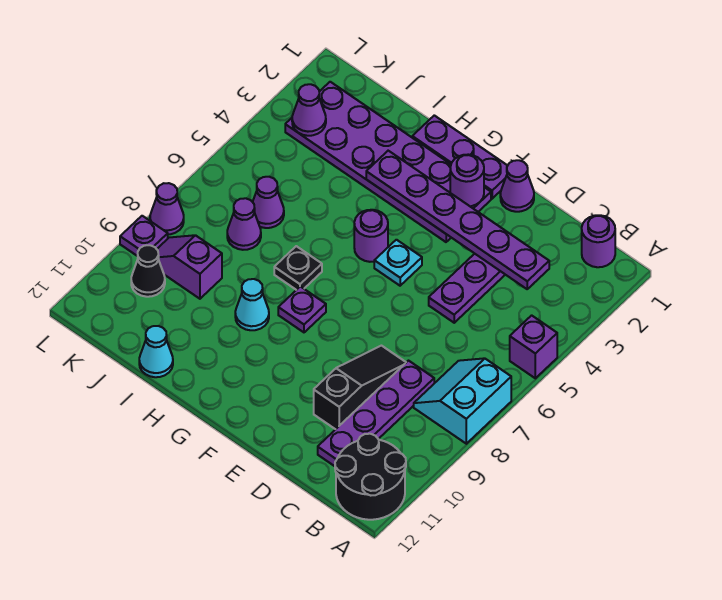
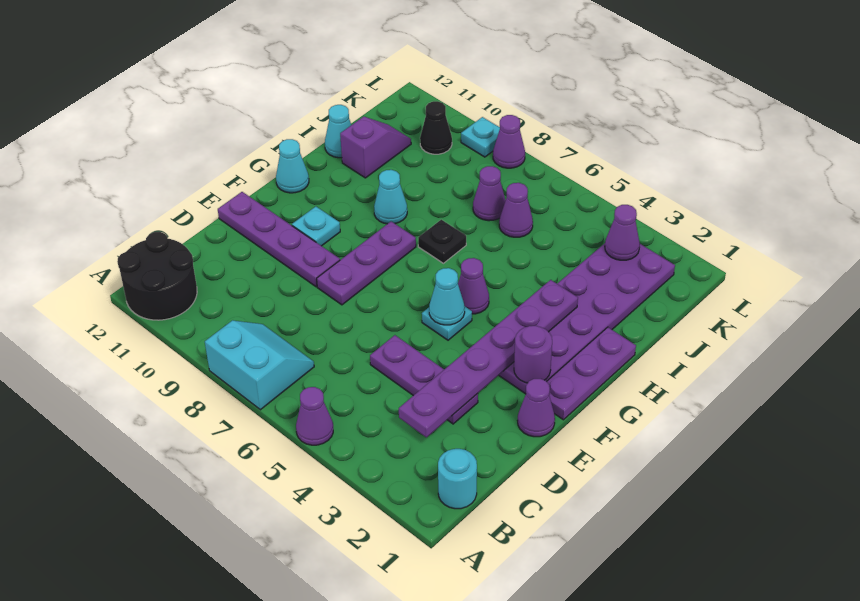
purple 1x1 brick [510,315,557,378] -> purple 1x1 cone [296,387,333,445]
purple 1x1 round brick [582,215,615,267] -> cyan 1x1 round brick [438,449,477,509]
purple 1x4 plate [318,361,434,466] -> purple 1x4 plate moved to [218,192,340,287]
black 1x3 slope [314,346,406,429] -> none
none -> cyan 1x1 cone [429,268,465,325]
none -> cyan 1x1 plate [292,207,340,246]
purple 1x1 round brick [354,210,388,262] -> purple 1x1 cone [458,258,489,314]
purple 1x1 plate [278,286,326,332] -> purple 1x3 plate [317,222,416,305]
none -> cyan 1x1 cone [276,139,309,193]
purple 1x2 slope [157,235,222,299] -> purple 1x2 slope moved to [340,117,411,178]
purple 1x1 plate [120,216,168,256] -> cyan 1x1 plate [461,117,500,157]

